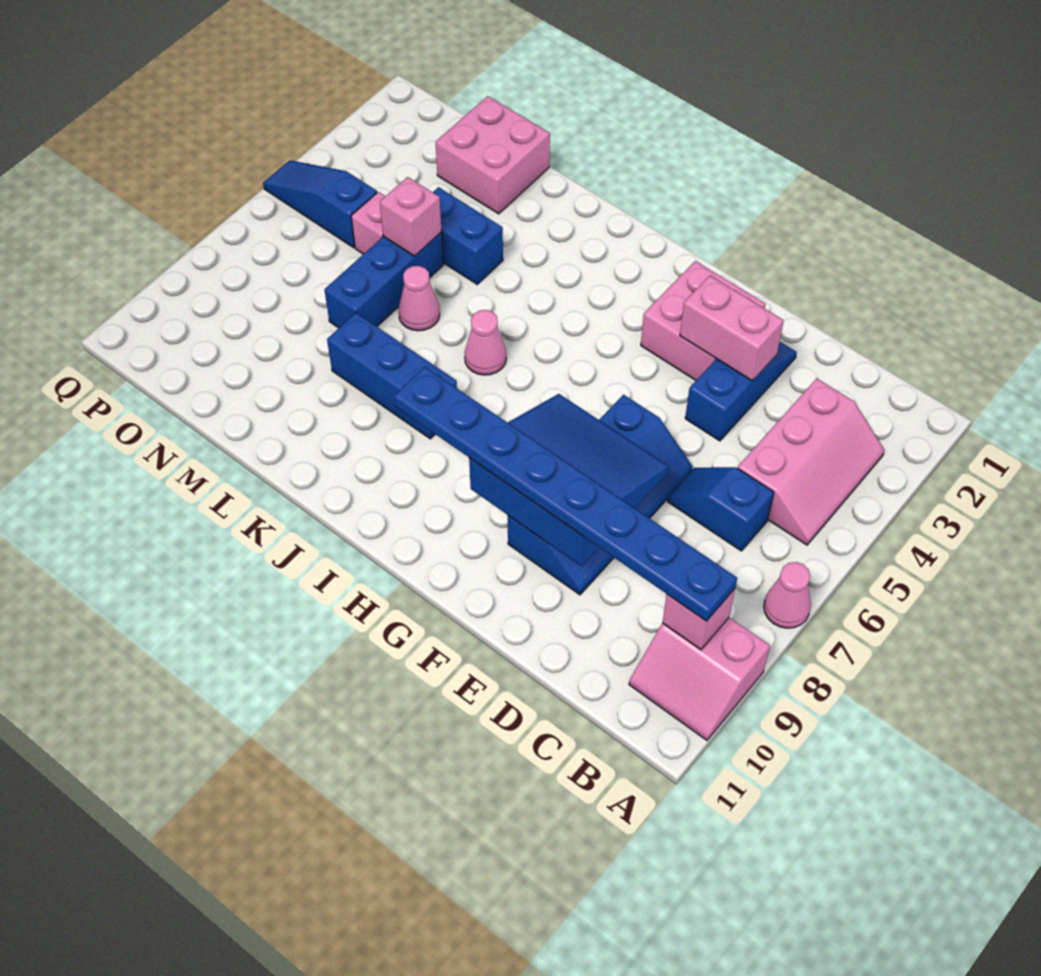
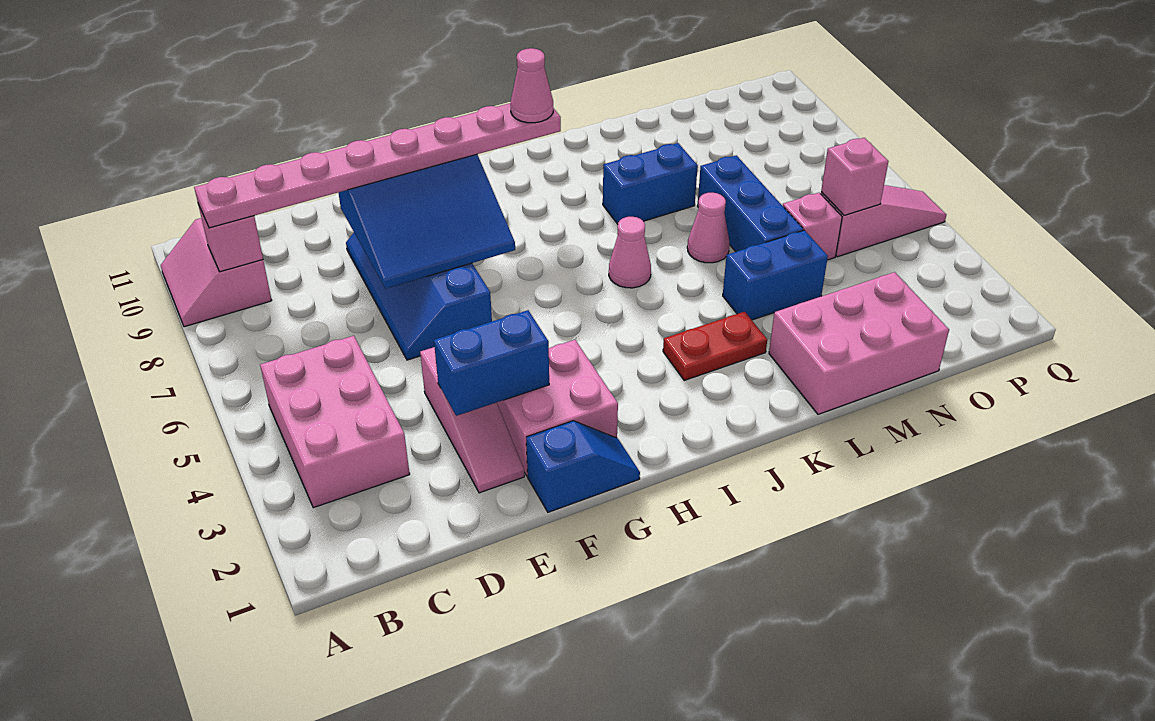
pink 1x1 cone [764,562,811,628] -> pink 1x1 cone moved to [510,48,553,123]
pink 2x2 slope [629,617,770,740] -> pink 2x2 slope turned to [161,218,272,327]
pink 2x3 slope [738,378,884,545] -> pink 2x3 brick [260,336,410,508]
blue 1x8 plate [394,367,737,621] -> pink 1x8 plate [194,103,561,228]
blue 1x2 slope [668,467,774,551] -> blue 1x2 slope moved to [526,421,640,512]
blue 1x3 slope [685,342,797,441] -> pink 1x3 slope [420,347,524,493]
pink 1x2 brick [680,276,784,380] -> blue 1x2 brick [434,310,549,416]
none -> red 1x2 plate [663,312,767,380]
blue 1x3 brick [327,313,457,439] -> blue 1x2 brick [603,143,698,224]
pink 2x2 brick [435,96,550,214] -> pink 2x3 brick [769,272,949,414]
pink 1x1 brick [380,177,442,256] -> pink 1x1 brick moved to [821,138,889,215]
blue 1x3 slope [263,160,377,248] -> pink 1x3 slope [821,185,946,257]

